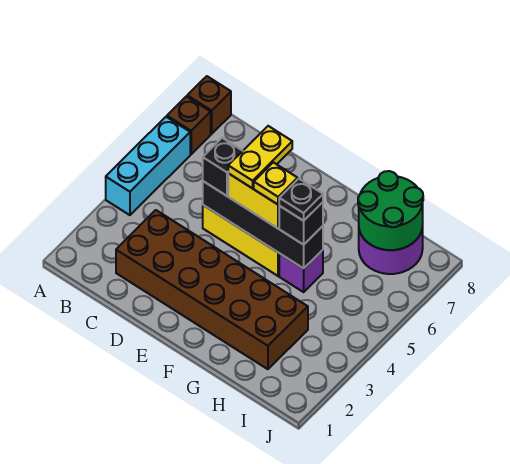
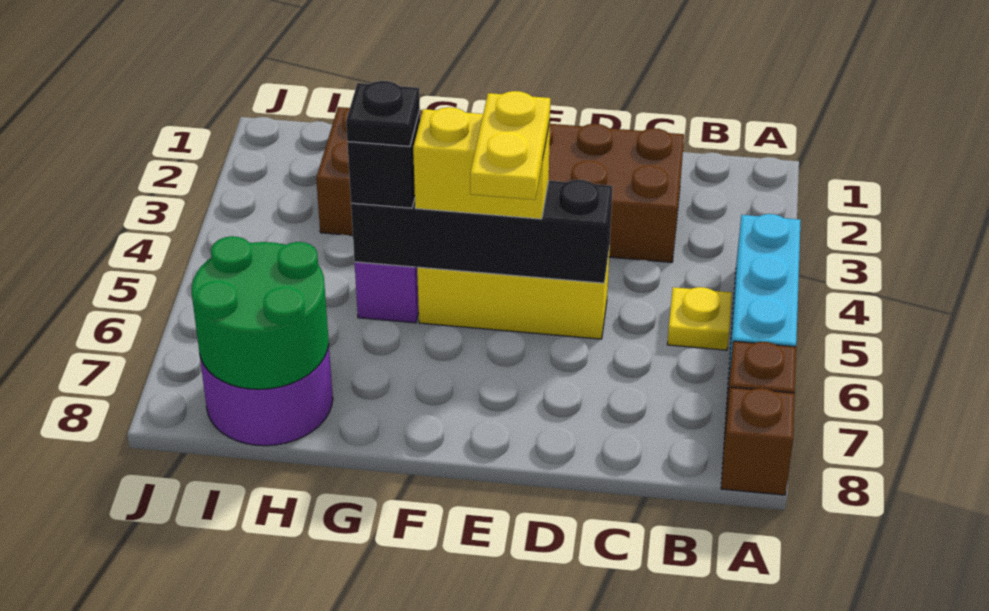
black 1x1 brick [203,138,242,196] -> none
yellow 1x1 plate [254,162,298,204] -> yellow 1x1 plate moved to [667,287,732,350]

